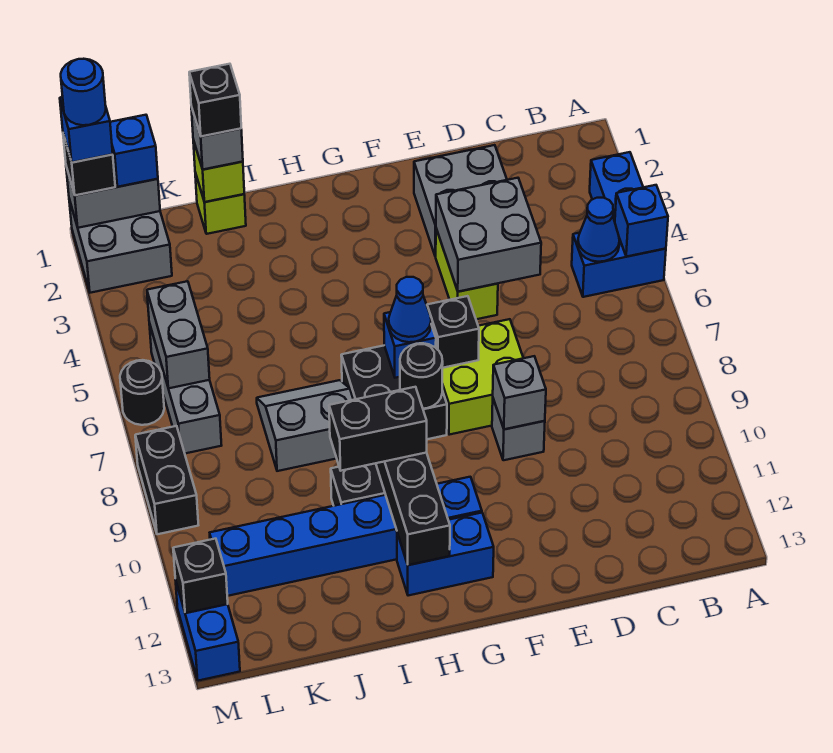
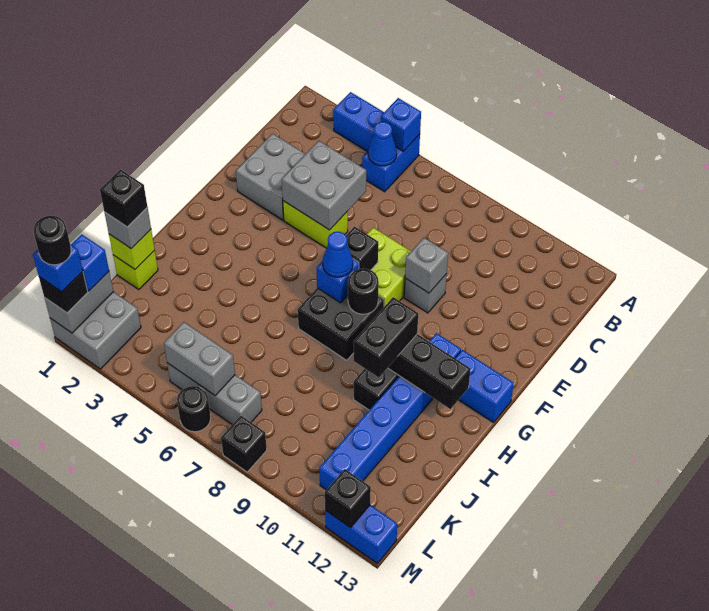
blue 1x2 brick [397,513,494,596] -> blue 1x2 brick turned to [455,350,514,423]
grey 2x2 slope [257,380,353,471] -> none
blue 1x1 round brick [61,59,106,125] -> black 1x1 round brick [34,216,71,265]
black 1x2 brick [135,426,198,534] -> black 1x1 brick [221,416,267,472]

